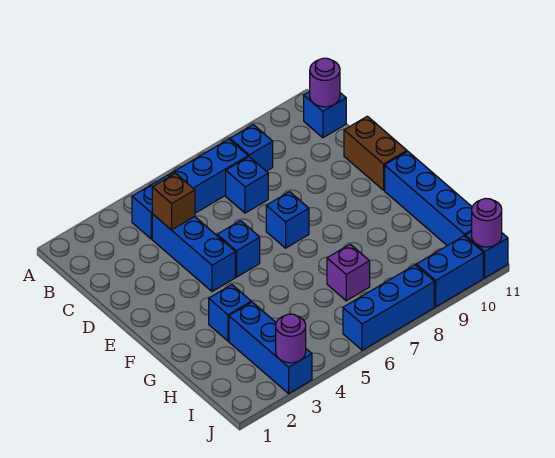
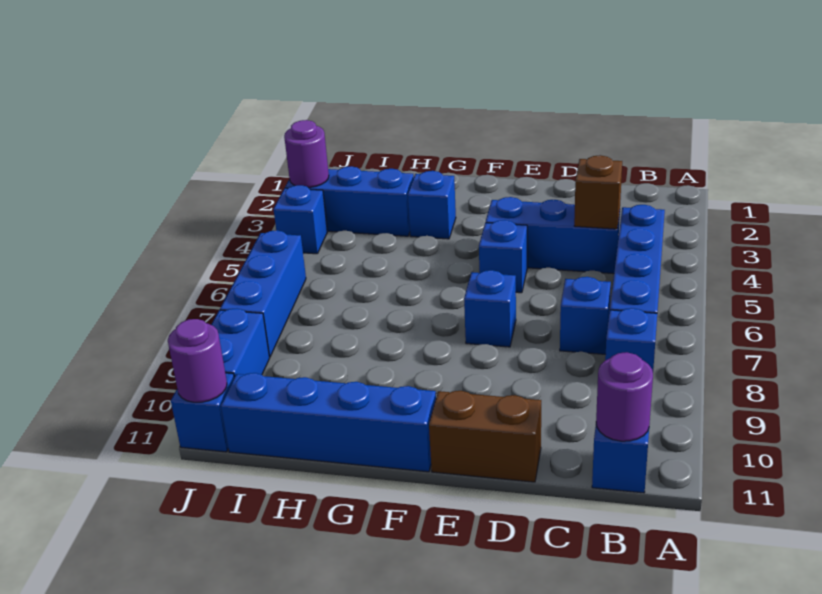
purple 1x1 brick [327,244,370,301] -> none
none -> blue 1x1 brick [273,185,327,254]

